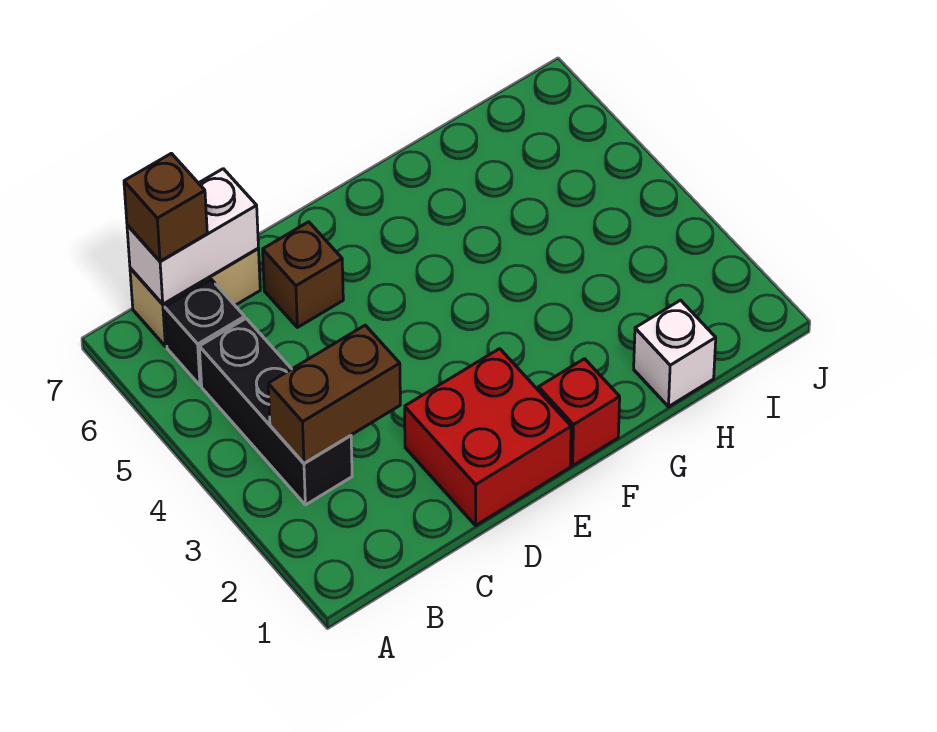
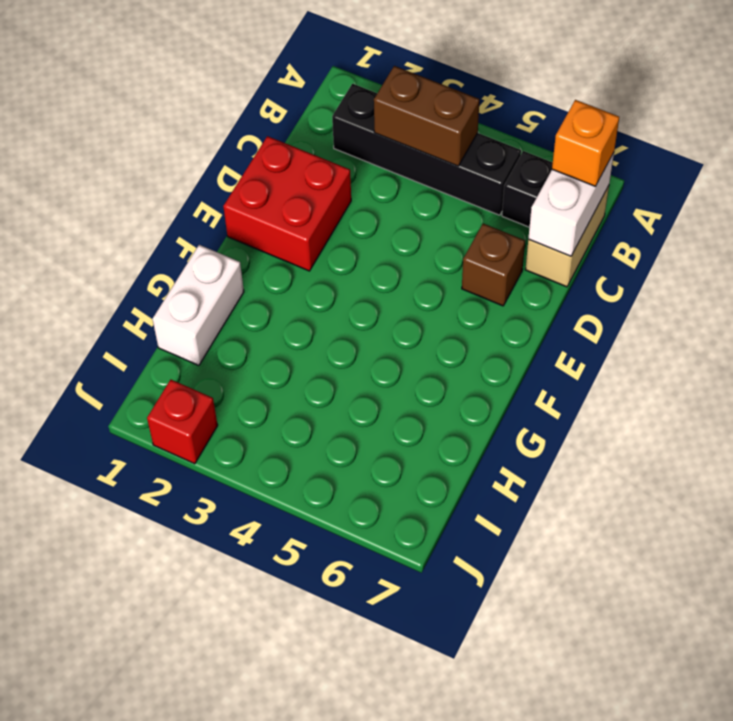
black 1x3 brick [199,319,352,505] -> black 1x4 brick [332,84,521,215]
brown 1x2 brick [268,325,400,463] -> brown 1x2 brick turned to [374,66,479,166]
brown 1x1 brick [124,153,207,261] -> orange 1x1 brick [552,100,619,187]
red 1x1 brick [538,359,620,466] -> red 1x1 brick moved to [147,380,218,464]
white 1x1 brick [634,300,716,407] -> white 1x2 brick [152,245,244,365]

